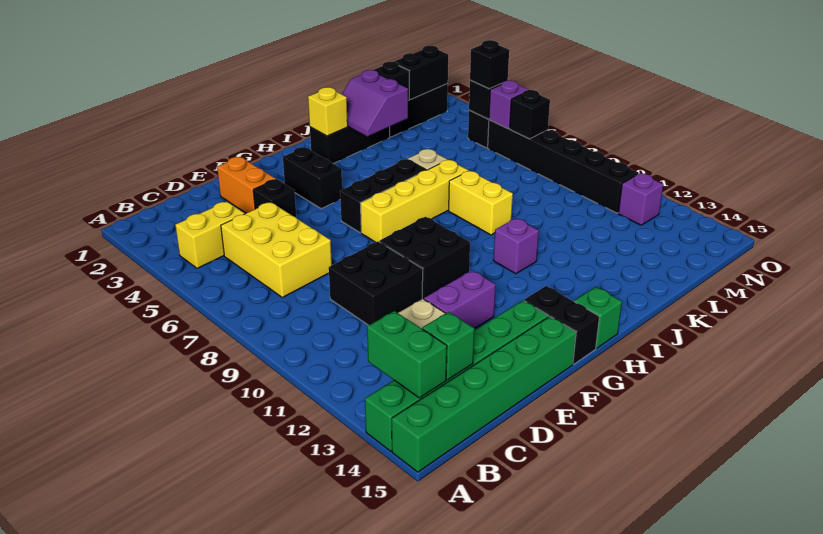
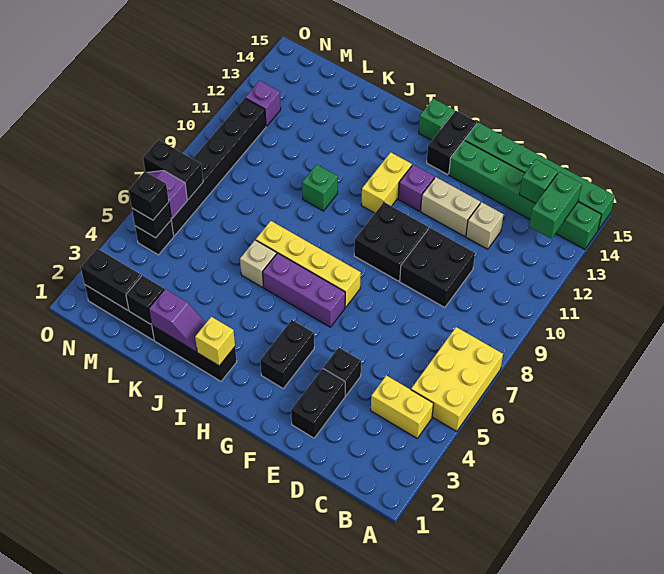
yellow 2x3 brick [221,202,332,297] -> yellow 2x3 brick moved to [411,327,503,431]
orange 1x2 brick [217,157,275,213] -> black 1x2 brick [291,369,345,438]
purple 1x2 brick [424,270,496,328] -> tan 1x2 brick [421,177,480,237]
black 1x3 brick [340,159,426,233] -> purple 1x3 brick [263,253,345,327]
purple 1x1 brick [493,218,539,274] -> purple 1x1 brick moved to [398,165,434,211]
purple 2x2 slope [342,70,408,137] -> purple 1x2 slope [149,289,206,352]
yellow 1x2 brick [449,171,513,235] -> yellow 1x2 brick moved to [361,152,412,213]
none -> green 1x1 brick [302,165,338,211]
black 1x1 brick [510,90,550,139] -> black 1x2 brick [143,140,203,199]

